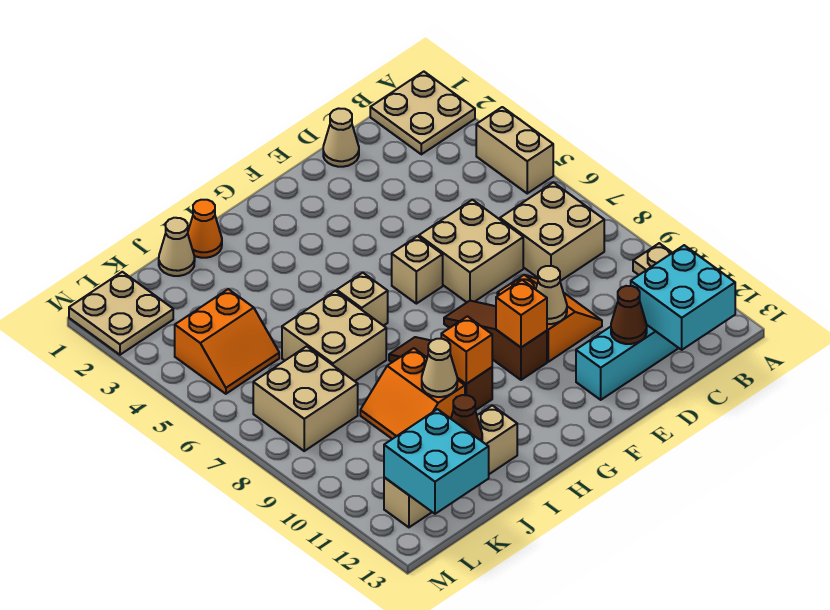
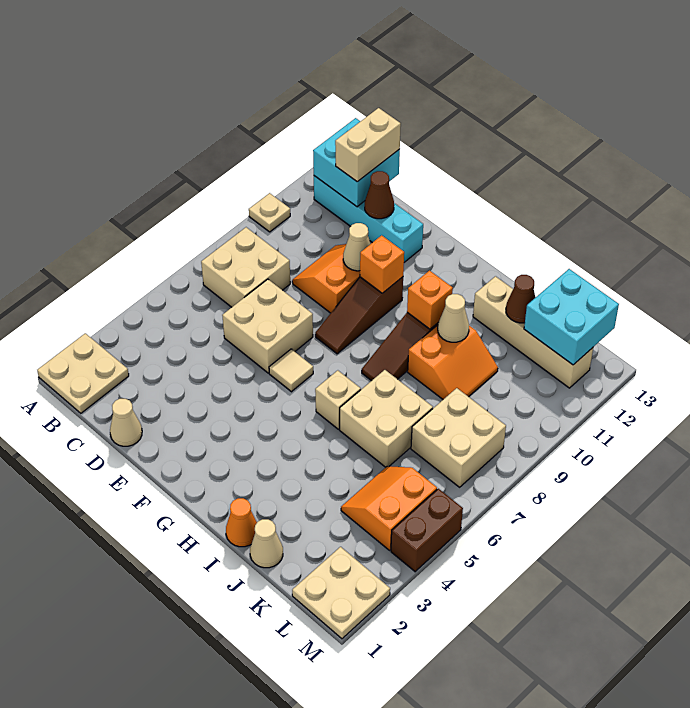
tan 1x2 brick [476,107,553,193] -> tan 1x2 brick moved to [335,108,401,182]
tan 1x1 brick [392,236,443,304] -> tan 1x1 tile [269,349,313,392]
orange 2x2 slope [175,289,279,394] -> orange 2x2 slope turned to [341,466,437,550]
none -> brown 1x2 brick [391,489,463,572]

